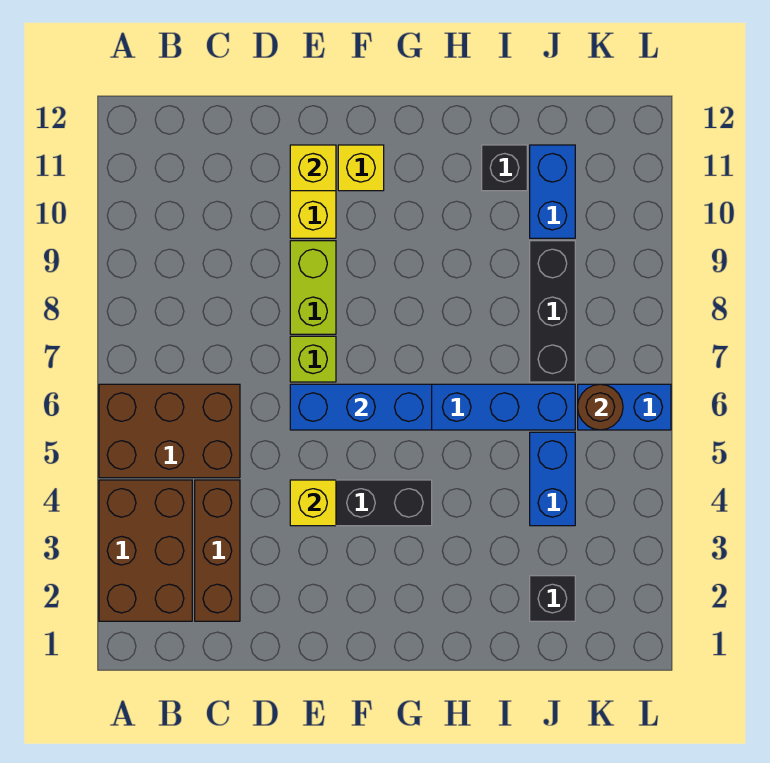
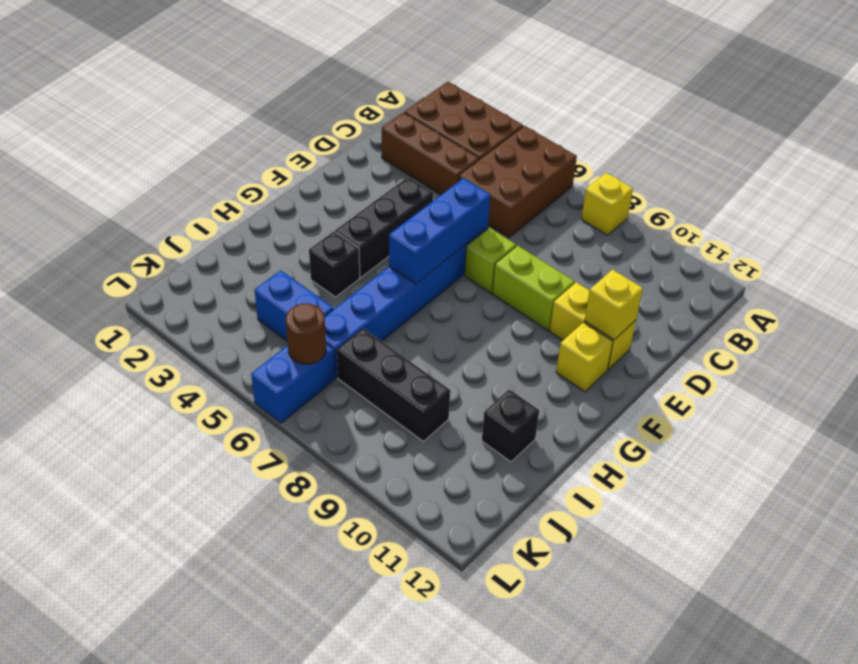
yellow 1x1 brick [290,480,336,526] -> yellow 1x1 brick moved to [581,173,633,235]
black 1x1 brick [530,576,575,621] -> black 1x1 brick moved to [309,231,360,297]
blue 1x2 brick [530,145,575,238] -> none

